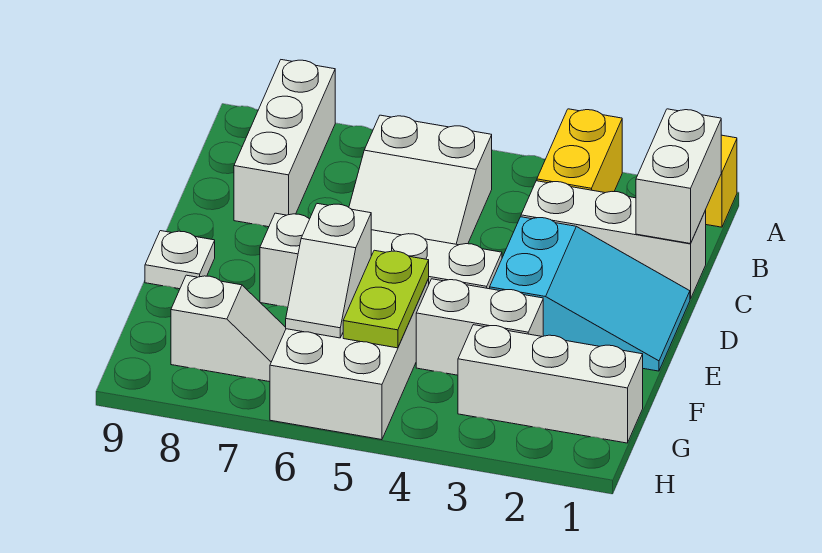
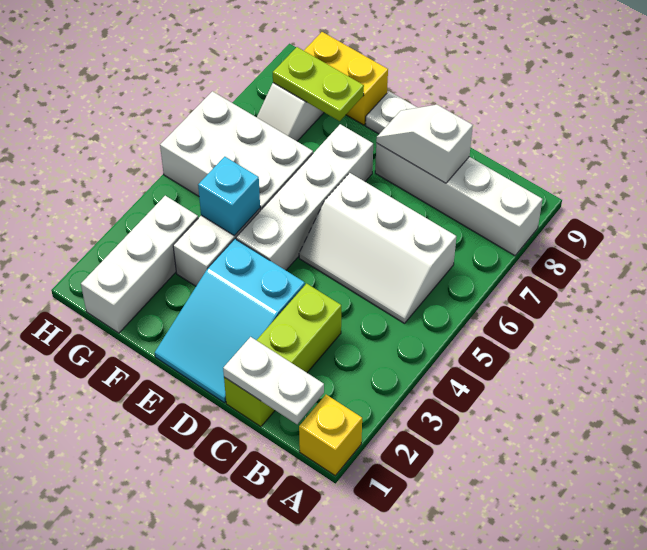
yellow 1x2 brick [537,109,622,193] -> yellow 1x2 brick moved to [304,32,388,125]
white 1x3 brick [234,60,335,227] -> white 1x4 brick [375,143,543,256]
white 1x2 brick [636,109,721,244] -> white 1x2 plate [223,337,324,424]
white 2x3 slope [349,115,492,245] -> white 2x3 slope turned to [299,173,456,323]
white 1x3 brick [521,181,706,299] -> lime 1x3 brick [224,284,341,427]
none -> cyan 1x1 brick [198,157,260,236]
lime 1x2 plate [343,250,429,348] -> lime 1x2 plate moved to [273,47,364,121]
white 1x2 slope [286,204,371,338] -> white 1x2 slope moved to [376,105,473,183]

